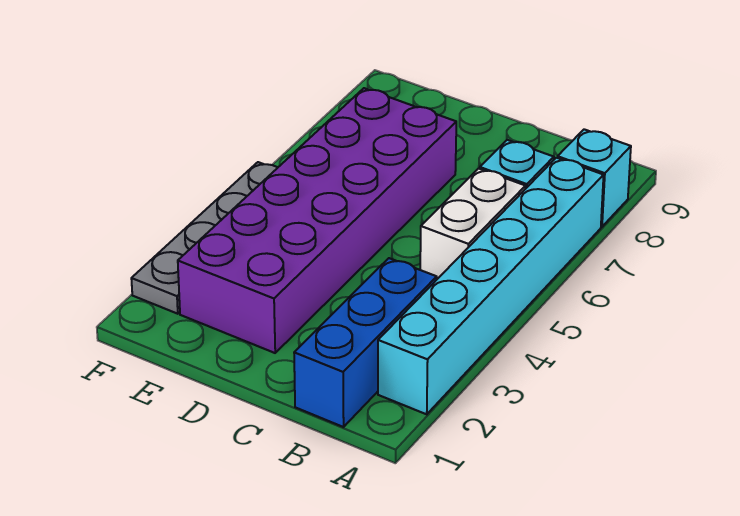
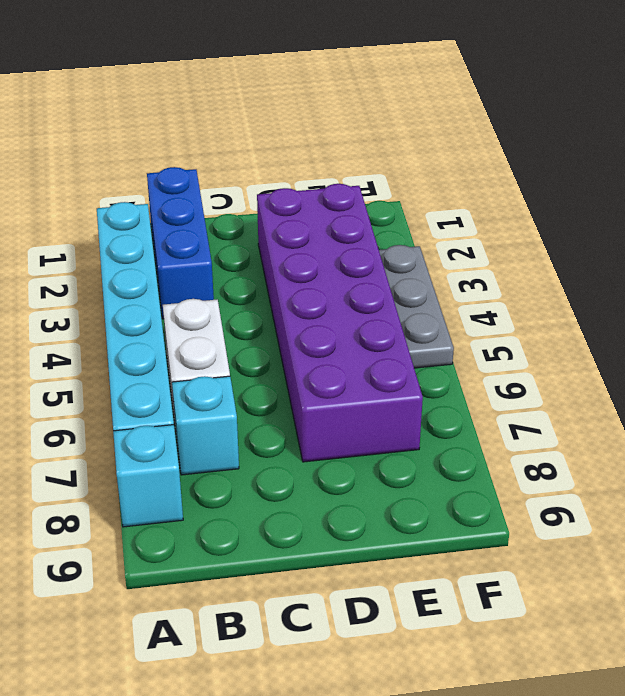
grey 1x4 plate [131,162,278,314] -> grey 1x3 plate [379,245,454,368]

